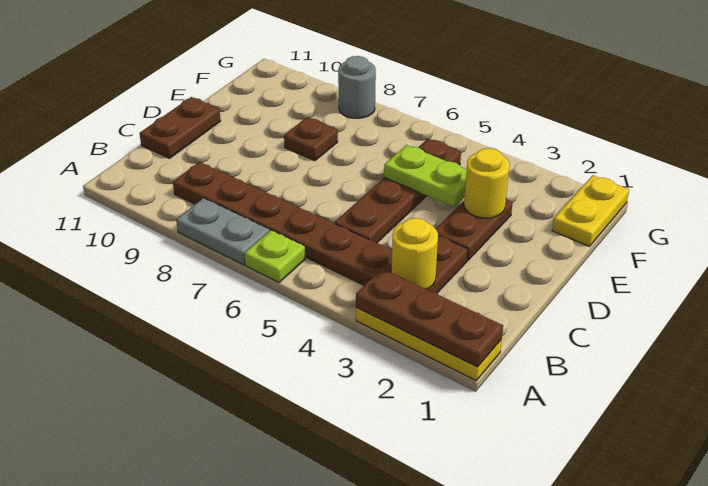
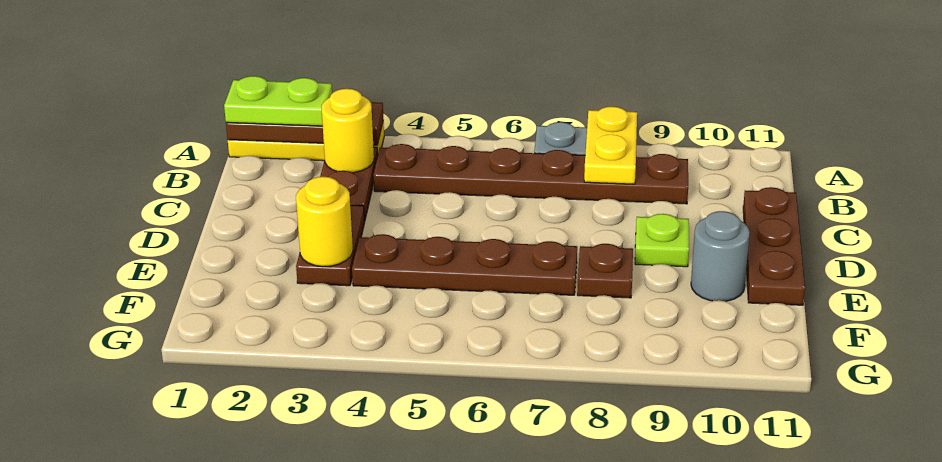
lime 1x1 plate [244,230,305,282] -> lime 1x1 plate moved to [635,214,689,267]
brown 1x4 plate [335,138,461,243] -> brown 1x4 plate turned to [352,234,577,295]
brown 1x2 plate [140,97,221,158] -> brown 1x3 plate [743,187,805,305]
lime 1x2 plate [384,145,467,207] -> lime 1x2 plate moved to [224,76,332,126]
yellow 1x2 plate [552,175,629,246] -> yellow 1x2 plate moved to [584,107,637,184]
grey 1x1 round brick [338,56,376,118] -> grey 1x1 round brick moved to [691,211,750,301]

